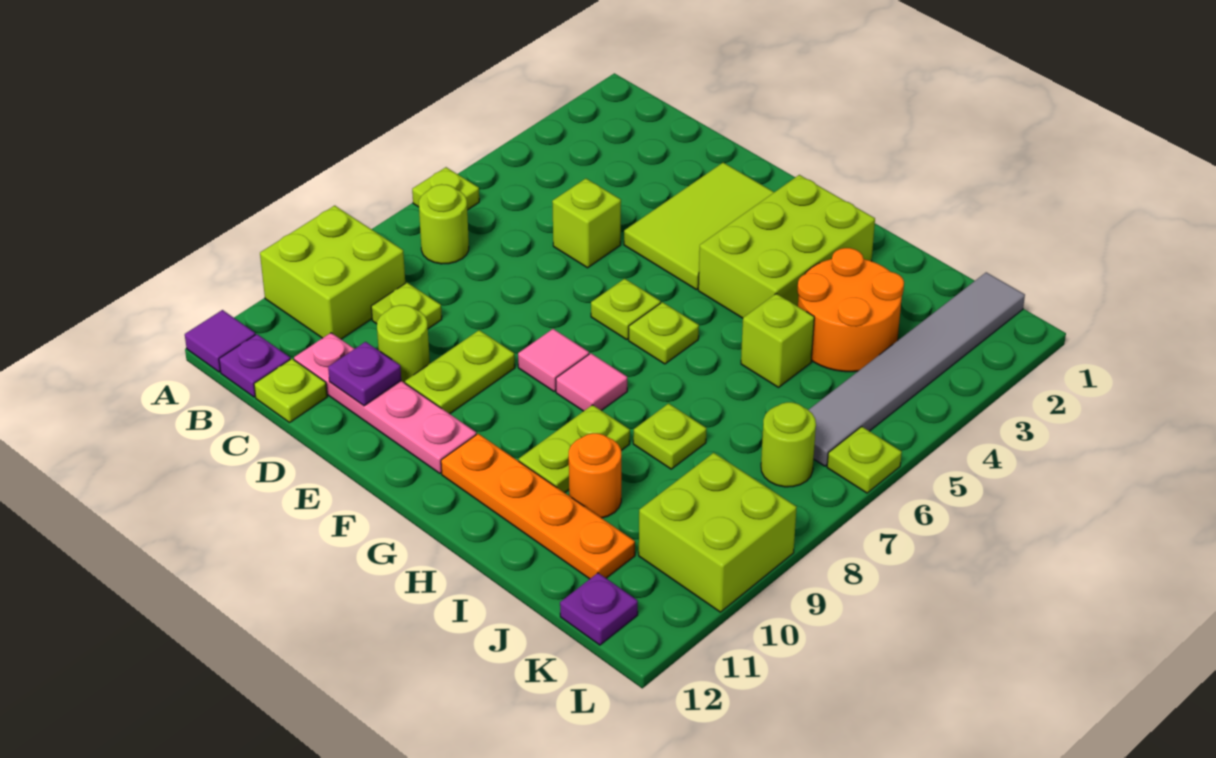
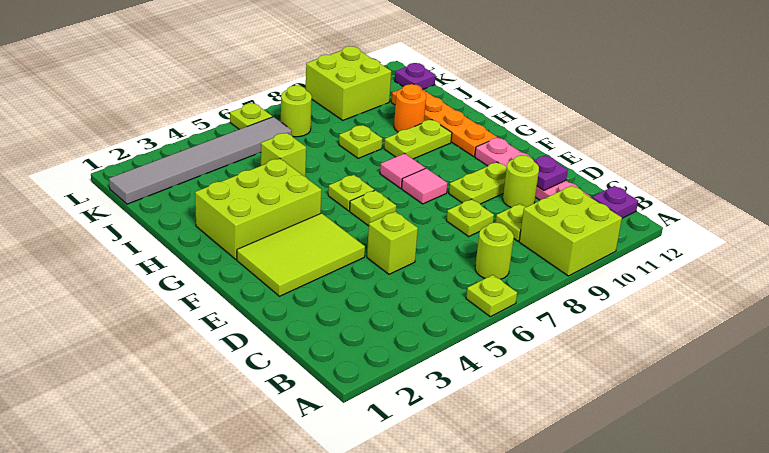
purple 1x1 tile [185,310,255,372] -> none
lime 1x1 plate [254,359,327,423] -> lime 1x1 plate moved to [446,199,494,236]
orange 2x2 round brick [797,248,904,372] -> none

